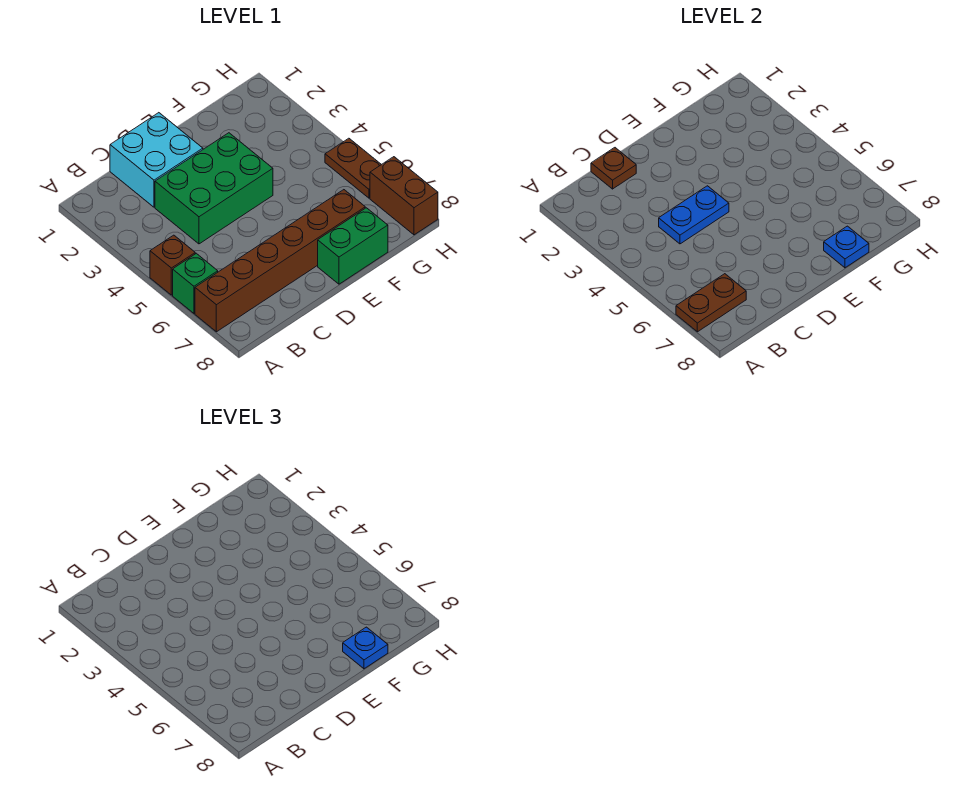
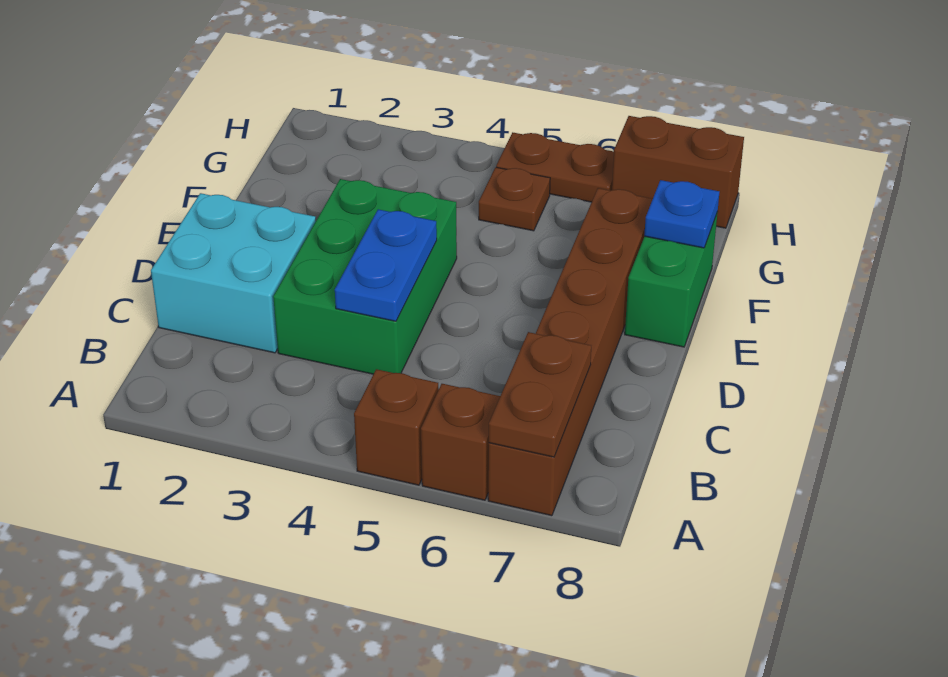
green 1x1 brick [173,253,218,313] -> brown 1x1 brick [421,384,500,500]
brown 1x1 plate [591,148,636,189] -> brown 1x1 plate moved to [479,167,550,231]
blue 1x1 plate [343,627,388,669] -> none

